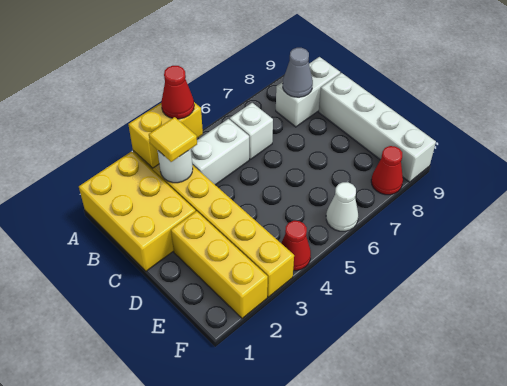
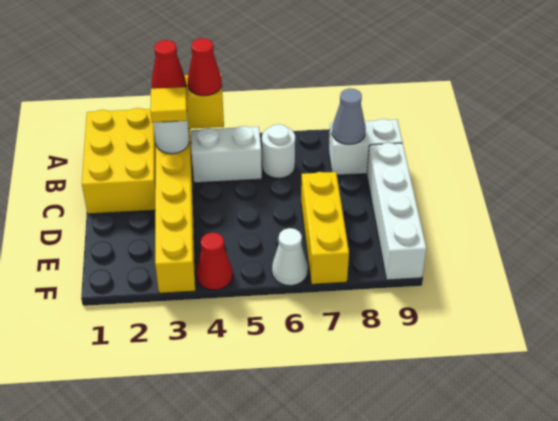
white 1x1 brick [230,103,273,159] -> white 1x1 round brick [262,124,295,178]
yellow 1x3 brick [171,211,268,318] -> yellow 1x3 brick moved to [301,172,349,284]
red 1x1 cone [371,146,403,195] -> red 1x1 cone moved to [152,40,186,89]

